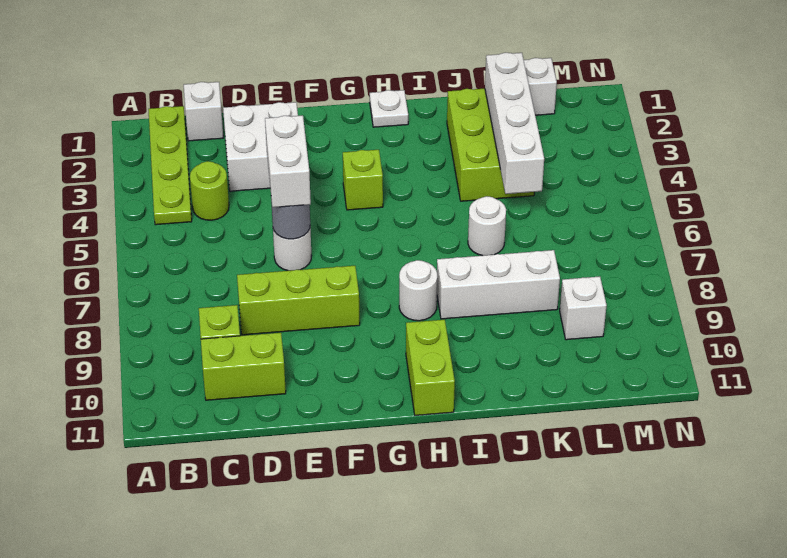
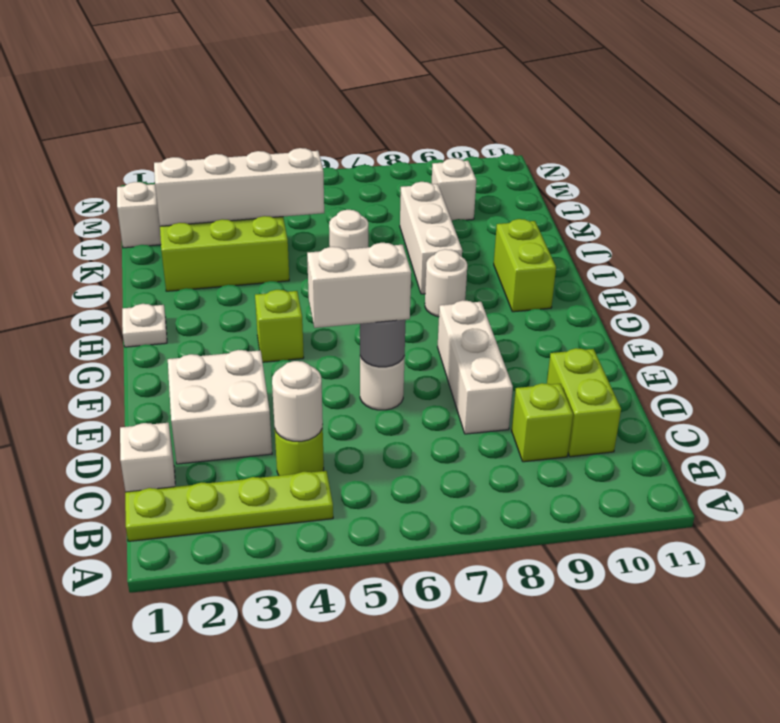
none -> white 1x1 round brick [272,361,323,441]
lime 1x3 brick [237,266,360,335] -> white 1x3 brick [438,300,513,434]
lime 1x2 brick [406,320,455,415] -> lime 1x2 brick turned to [494,219,556,312]

